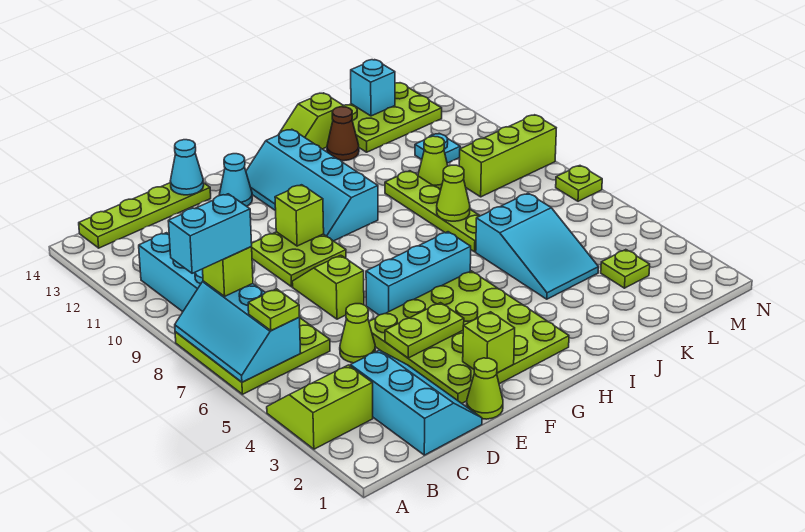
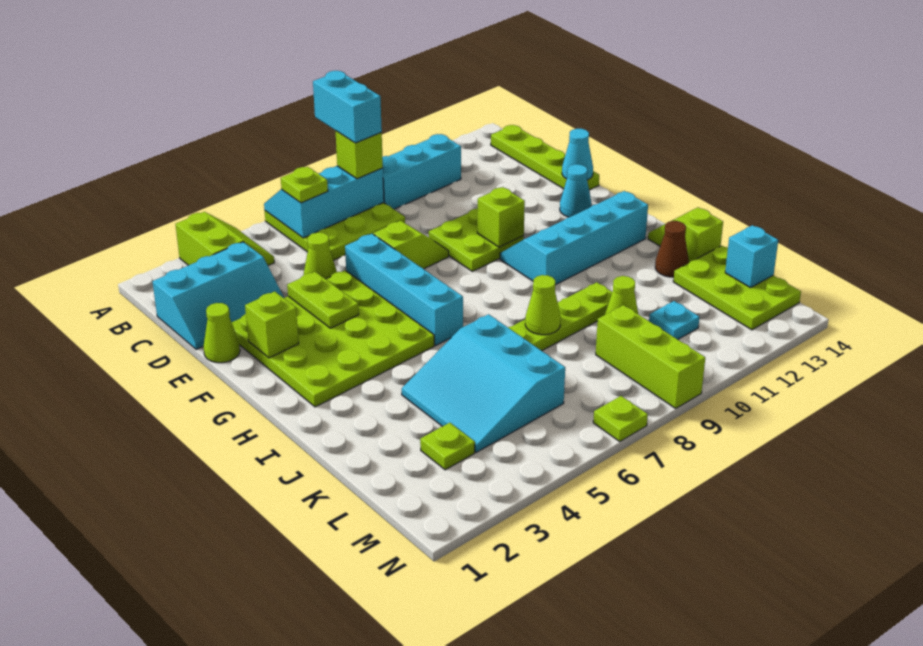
cyan 1x3 brick [366,232,471,315] -> cyan 1x4 brick [345,234,463,345]
cyan 2x3 slope [476,193,599,299] -> cyan 3x3 slope [402,314,565,452]

